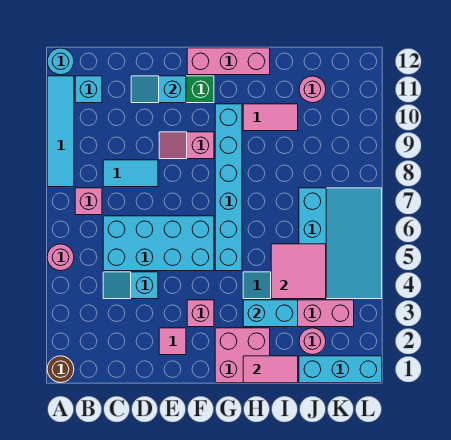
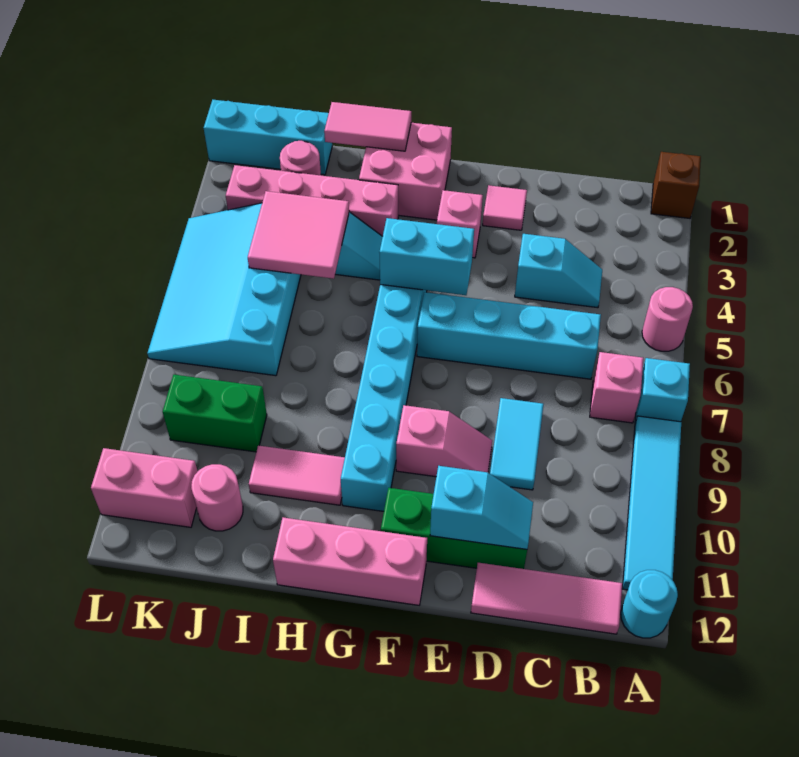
brown 1x1 round brick [47,356,74,383] -> brown 1x1 brick [651,152,701,218]
cyan 1x1 brick [75,76,102,103] -> cyan 1x1 brick moved to [635,358,690,423]
none -> pink 1x3 tile [471,563,622,634]
cyan 2x4 brick [103,216,214,271] -> cyan 1x4 brick [417,292,601,379]
cyan 1x2 tile [103,160,158,187] -> cyan 1x2 tile turned to [490,398,544,490]
cyan 1x2 brick [243,300,298,327] -> cyan 1x2 brick moved to [379,218,474,295]
none -> green 1x2 brick [163,375,267,452]
none -> pink 1x2 brick [91,448,198,527]

